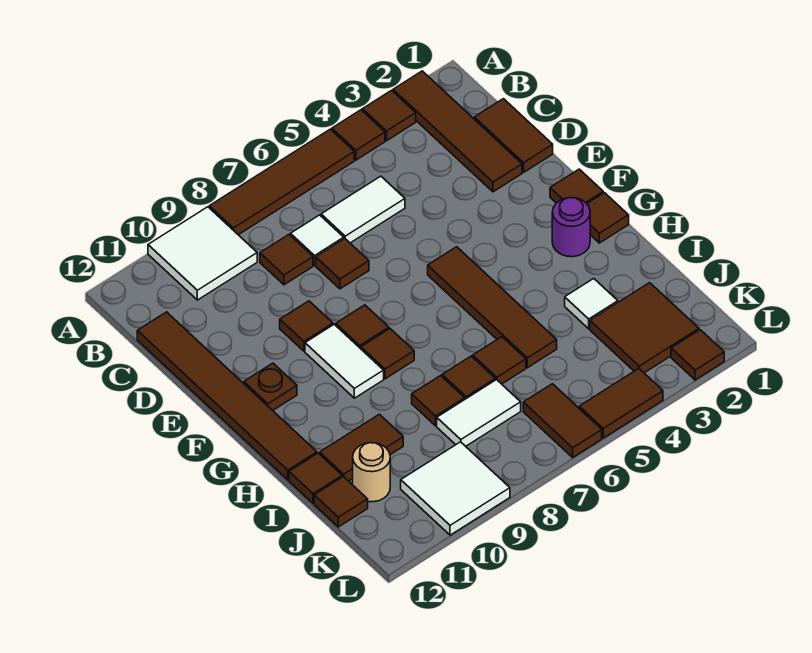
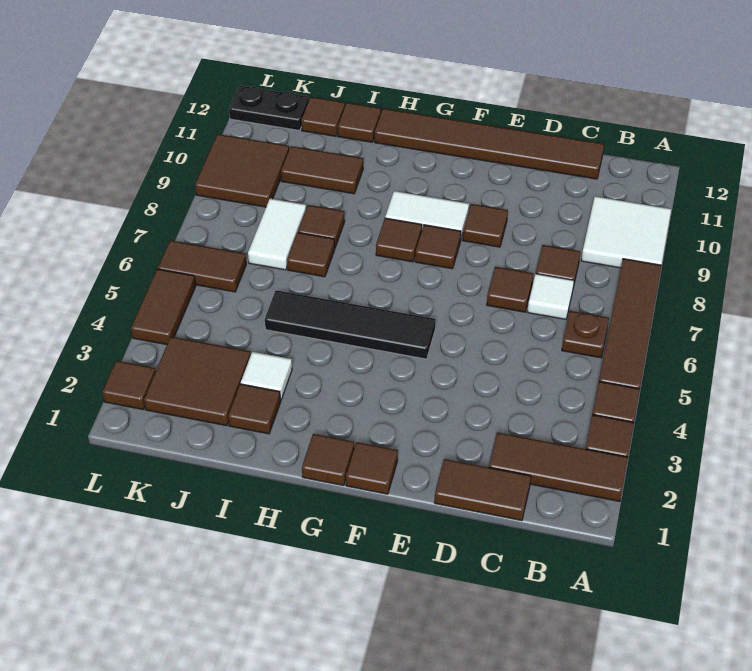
brown 1x4 tile [393,71,522,192] -> brown 1x3 tile [489,433,628,501]
white 1x2 tile [321,176,405,243] -> none
brown 1x4 tile [428,247,557,368] -> black 1x4 tile [265,290,436,359]
brown 1x1 plate [244,363,297,410] -> brown 1x1 plate moved to [562,311,609,358]
purple 1x1 round brick [552,198,590,257] -> none
brown 1x1 tile [473,337,526,384] -> brown 1x1 tile moved to [228,384,281,434]
brown 1x2 tile [320,414,403,481] -> brown 1x2 tile turned to [281,146,363,194]
tan 1x1 round brick [353,443,390,502] -> none
white 2x2 tile [401,442,510,535] -> brown 2x2 tile [195,134,289,207]
none -> black 1x2 plate [229,86,309,131]

